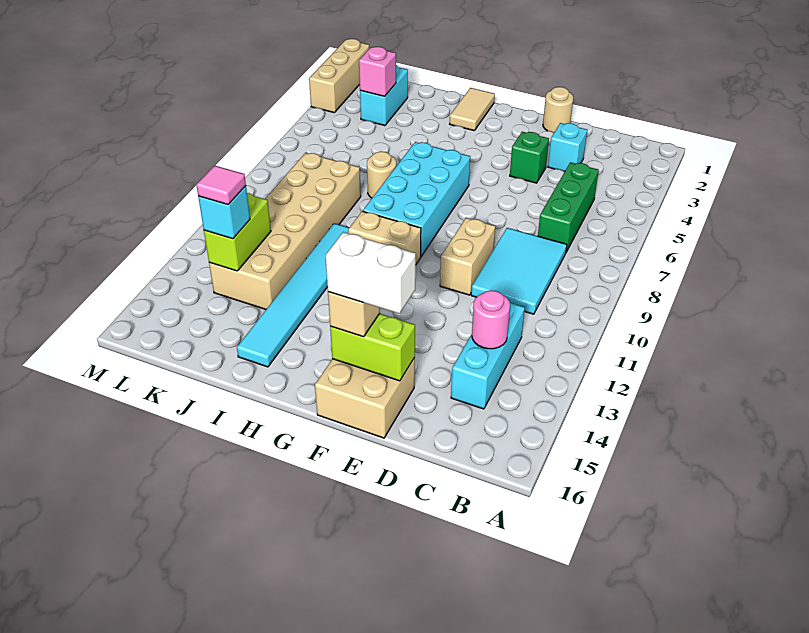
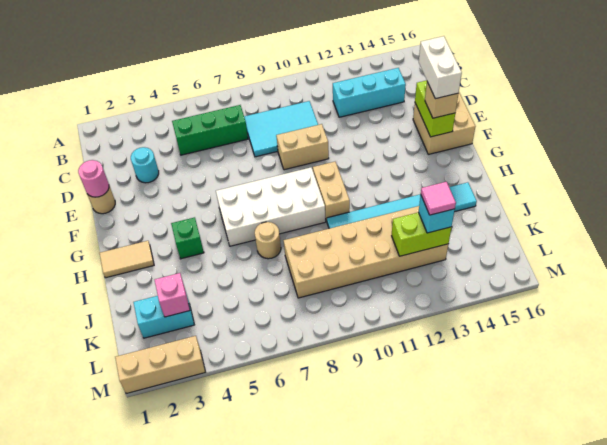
pink 1x1 round brick [472,290,510,349] -> pink 1x1 round brick moved to [78,160,109,197]
cyan 1x1 brick [548,123,587,172] -> cyan 1x1 round brick [131,147,159,183]
green 1x1 brick [510,132,549,183] -> green 1x1 brick moved to [171,217,204,259]
cyan 2x4 brick [363,142,470,256] -> white 2x4 brick [216,167,326,246]

